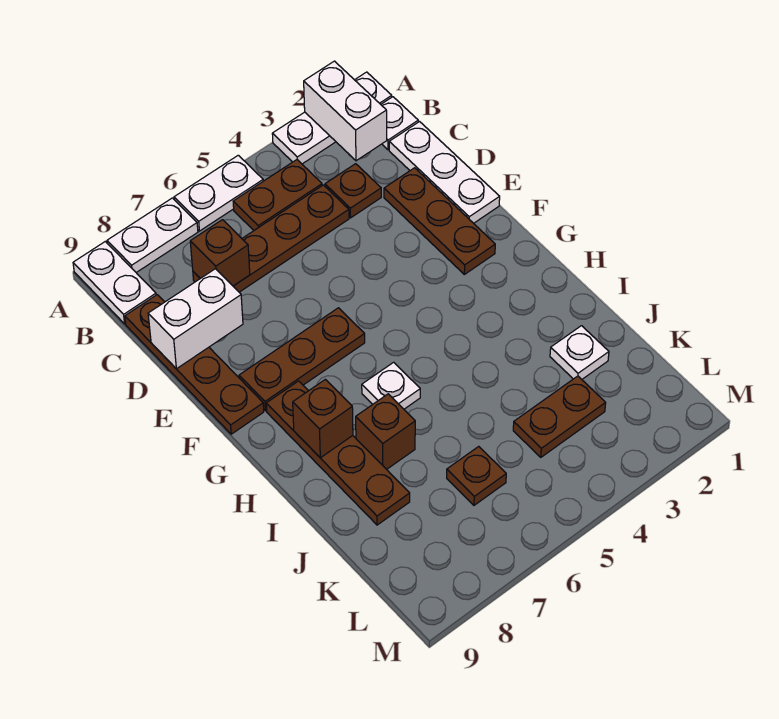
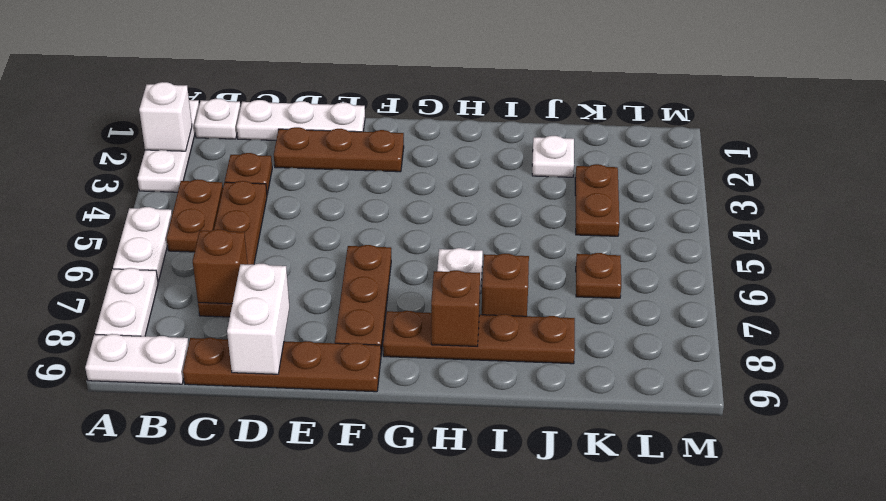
white 1x2 brick [304,61,387,161] -> white 1x1 brick [139,82,192,151]

